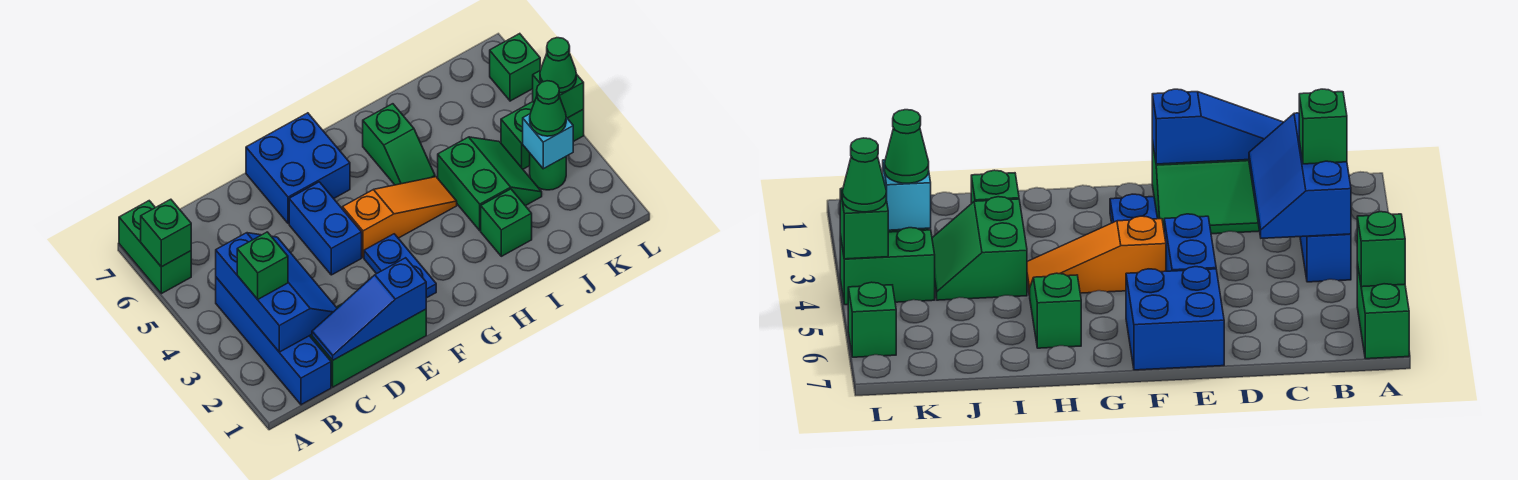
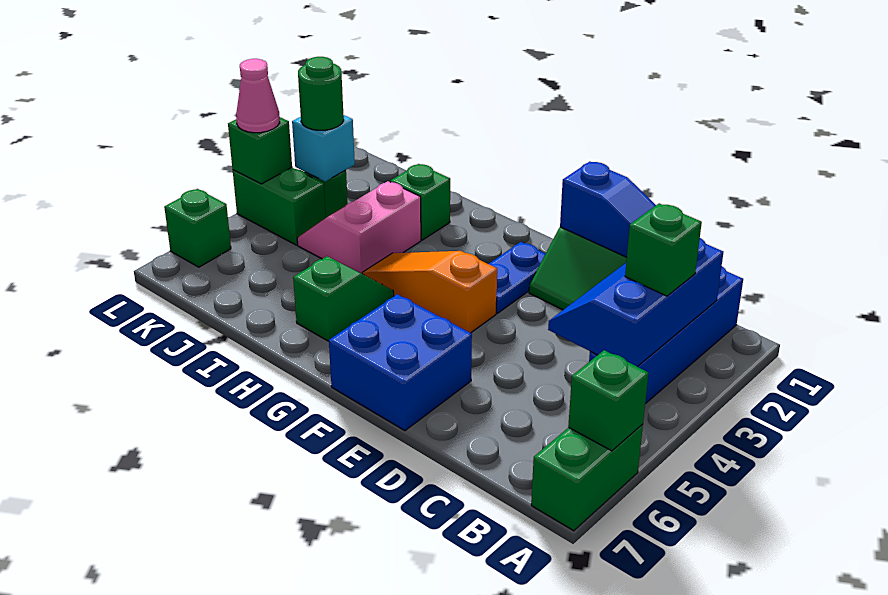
blue 1x2 brick [289,182,362,275] -> none
green 2x2 slope [438,137,542,231] -> pink 2x2 slope [297,181,421,274]
green 1x1 cone [530,81,566,136] -> green 1x1 round brick [298,57,344,130]
green 1x1 cone [540,38,576,93] -> pink 1x1 cone [236,59,280,133]

